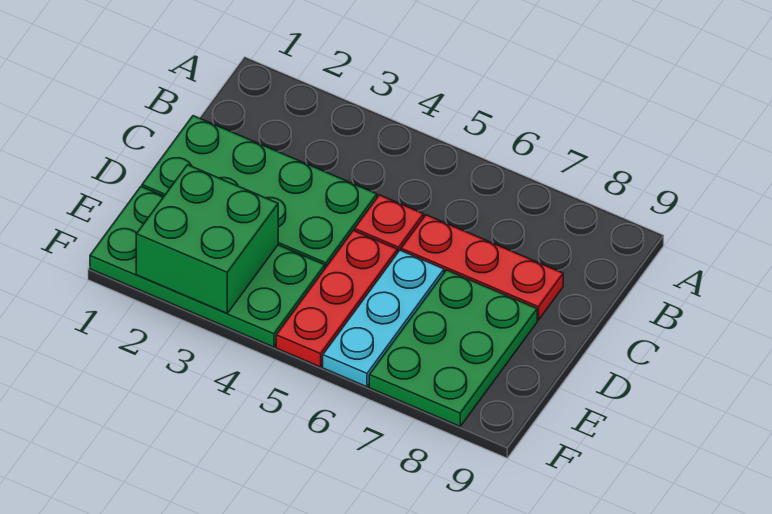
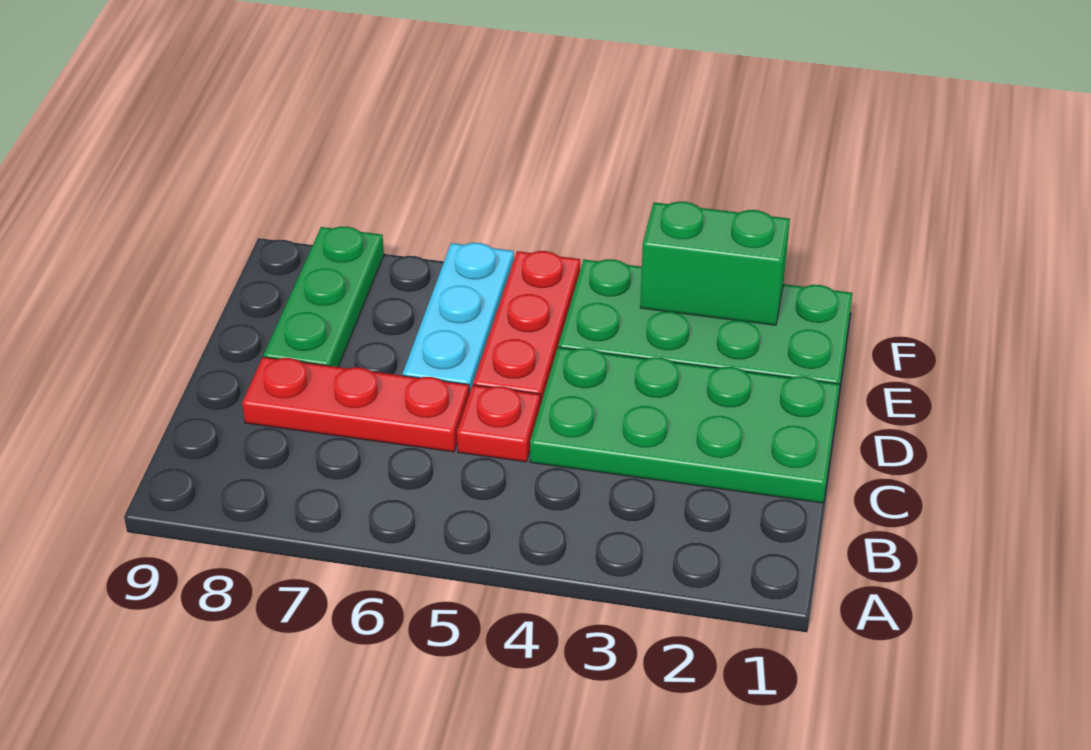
green 2x3 plate [369,270,537,426] -> green 1x3 plate [264,227,384,367]
green 2x2 brick [136,165,278,313] -> green 1x2 brick [640,202,790,325]

